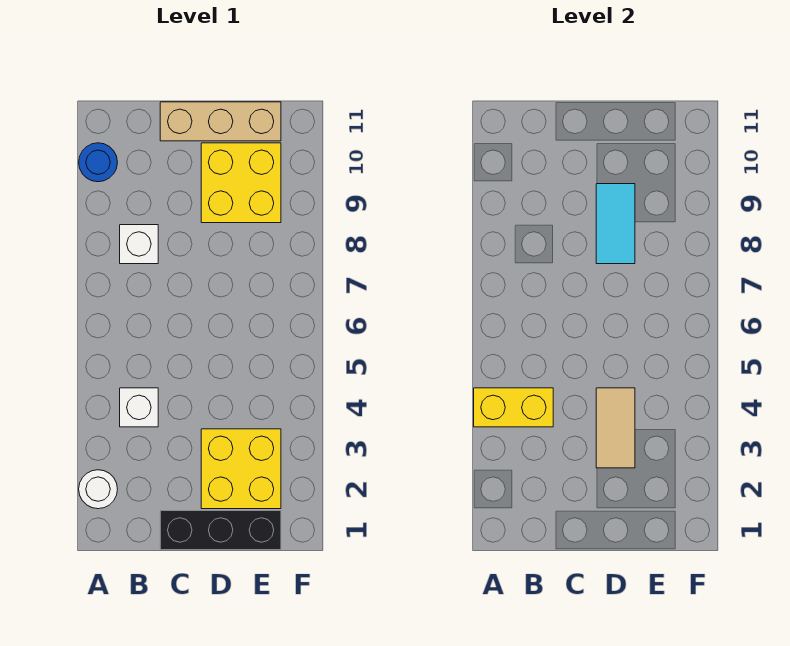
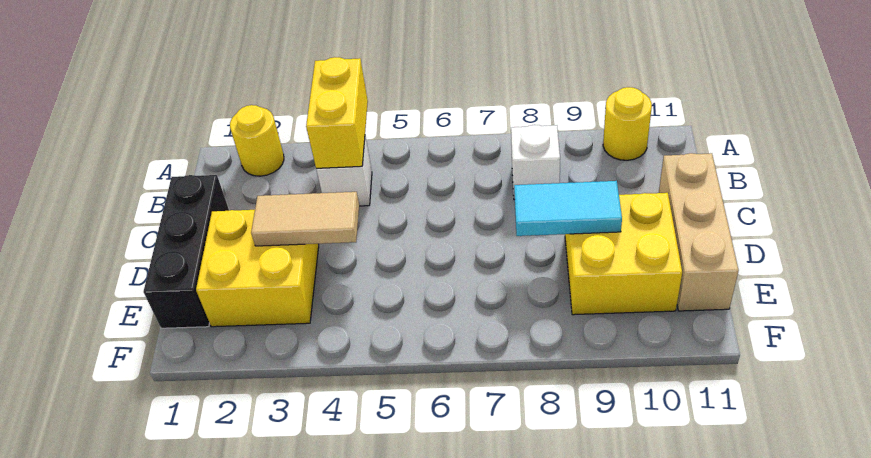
white 1x1 round brick [79,470,118,509] -> yellow 1x1 round brick [230,105,284,176]
blue 1x1 round brick [79,143,118,182] -> yellow 1x1 round brick [603,87,652,160]

